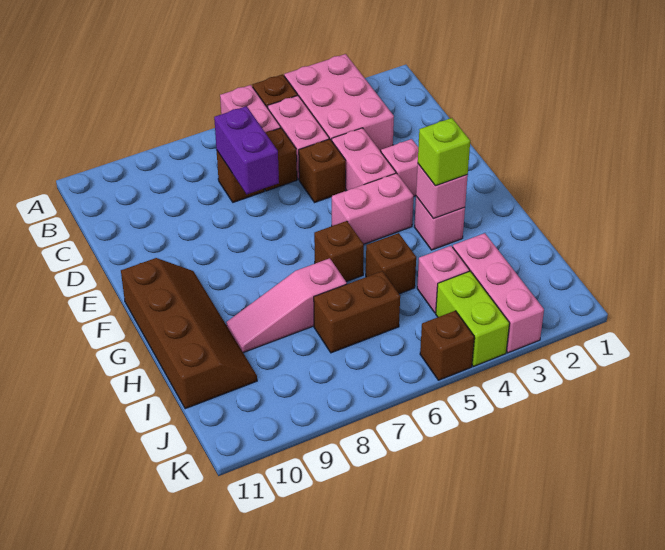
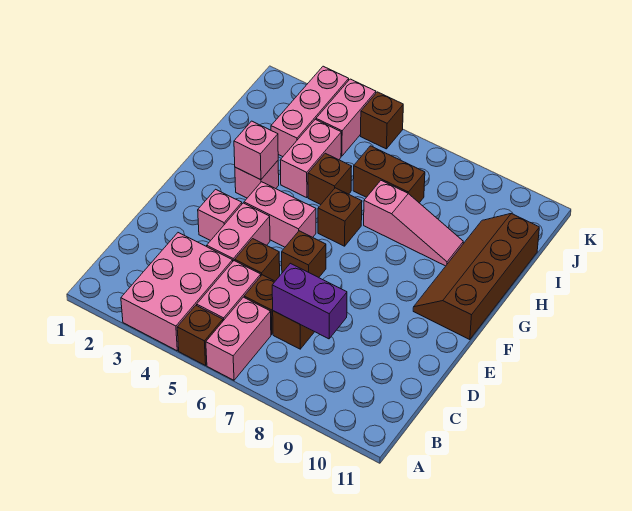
purple 1x2 brick [214,106,279,194] -> purple 1x2 brick turned to [272,263,347,339]
none -> brown 1x1 brick [282,231,326,277]
lime 1x1 brick [418,118,470,186] -> none
pink 1x1 brick [417,246,470,313] -> pink 1x2 brick [280,119,341,198]
lime 1x2 brick [436,271,509,366] -> pink 1x2 brick [316,79,376,156]

